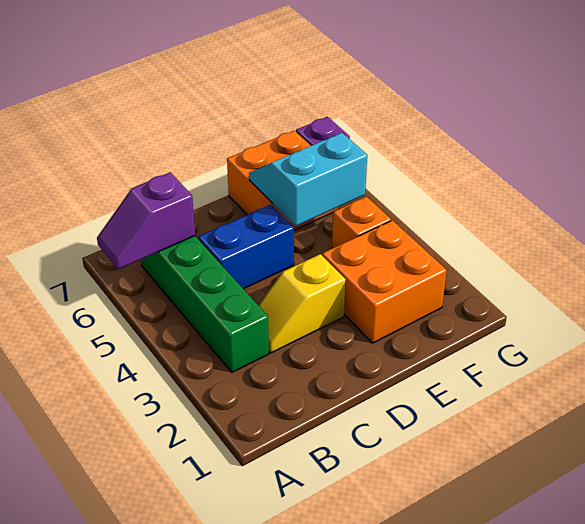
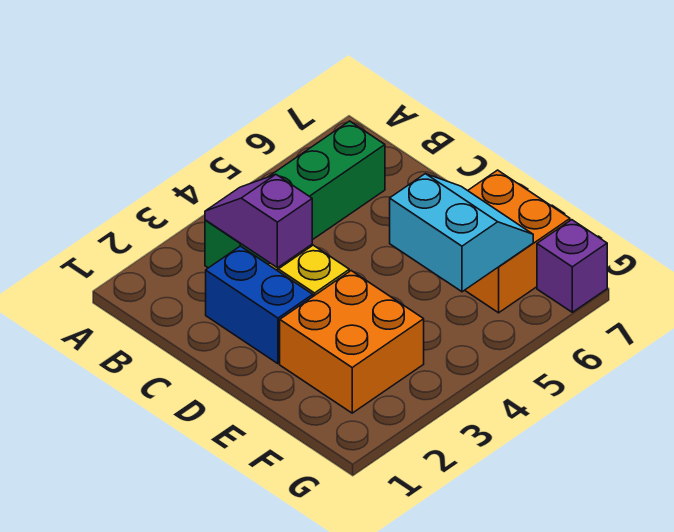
purple 1x2 slope [97,172,195,269] -> purple 1x2 slope moved to [205,175,312,268]
blue 1x2 brick [198,205,294,289] -> blue 1x2 brick moved to [206,246,313,364]
orange 1x1 brick [332,196,391,248] -> none

